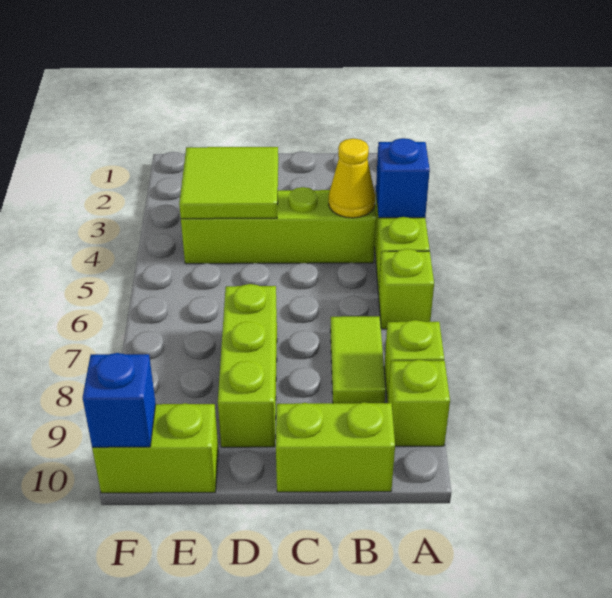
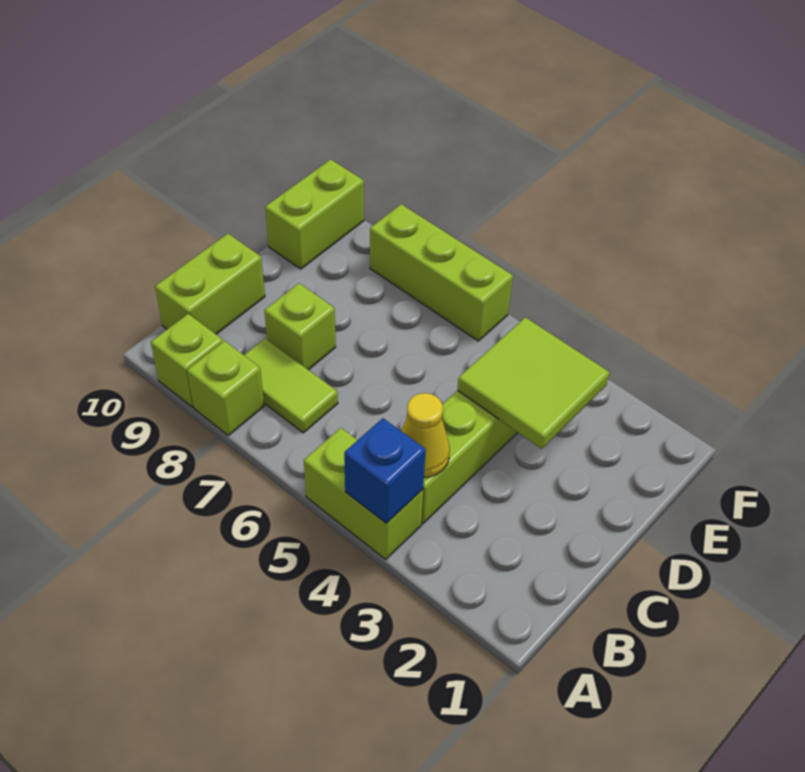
lime 1x1 brick [379,249,434,329] -> lime 1x1 brick moved to [264,283,336,370]
lime 1x3 brick [218,284,277,447] -> lime 1x3 brick moved to [370,204,513,341]
blue 1x1 brick [83,353,156,448] -> none

